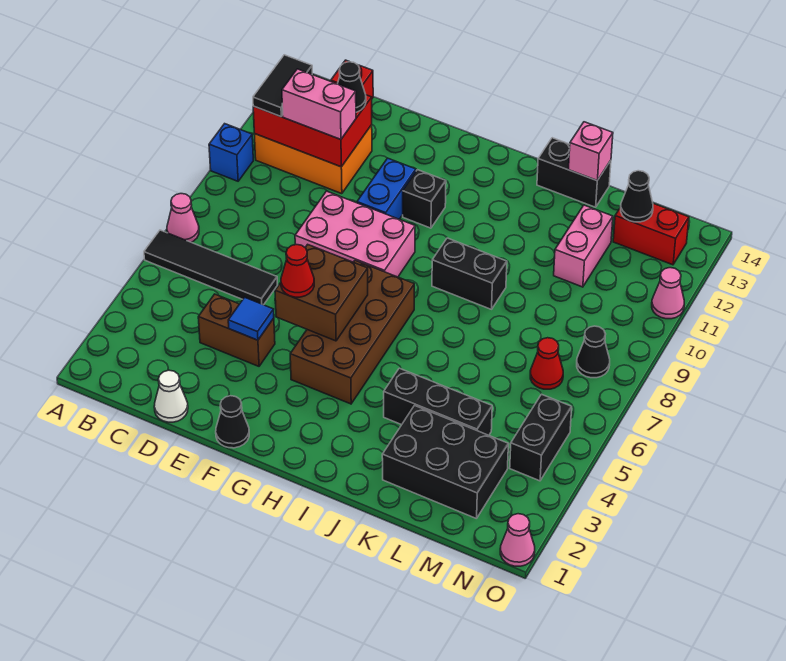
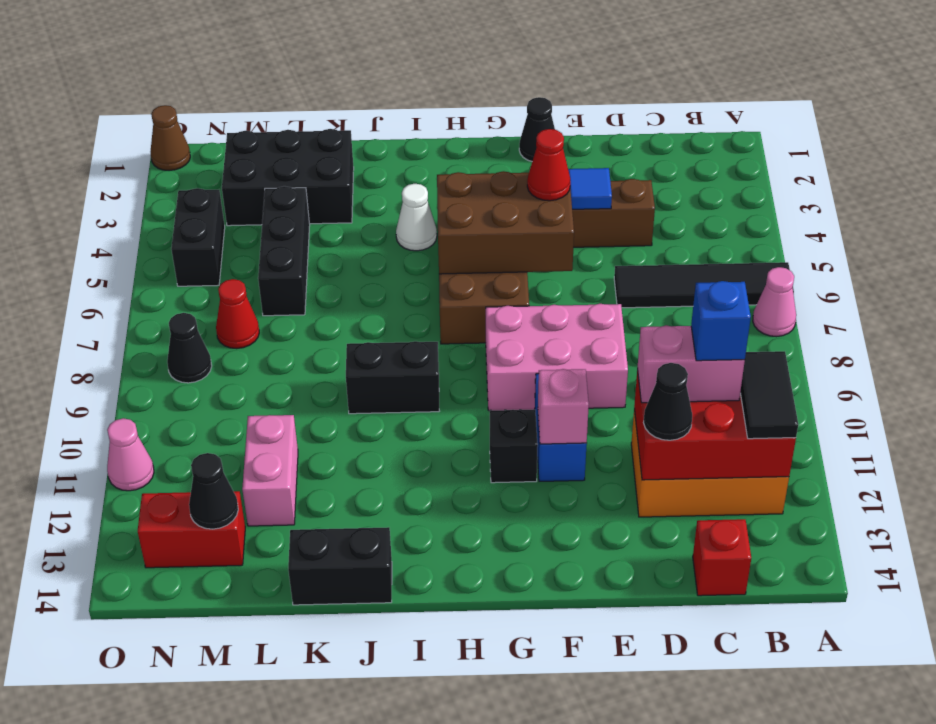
blue 1x1 brick [209,124,253,181] -> blue 1x1 brick moved to [691,281,751,361]
white 1x1 cone [154,370,188,422] -> white 1x1 cone moved to [396,184,437,251]
brown 2x2 brick [275,244,368,341] -> brown 2x3 brick [437,171,574,274]
black 1x3 brick [384,368,492,435] -> black 1x3 brick turned to [258,186,310,316]
pink 1x1 brick [568,122,613,180] -> pink 1x1 brick moved to [538,369,589,444]
pink 1x1 cone [500,514,535,566] -> brown 1x1 cone [150,105,190,171]

